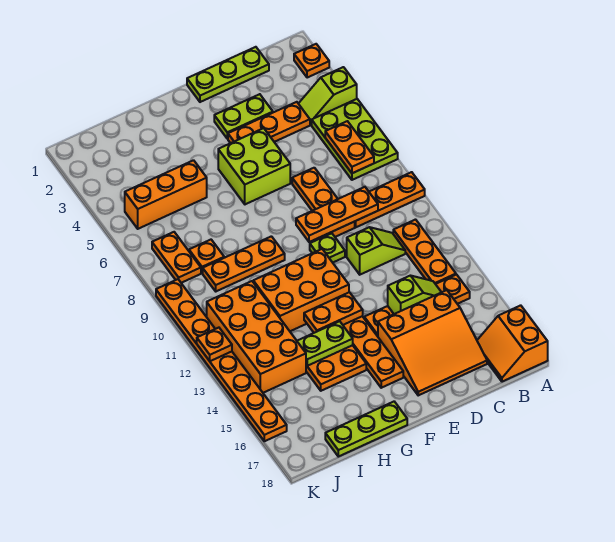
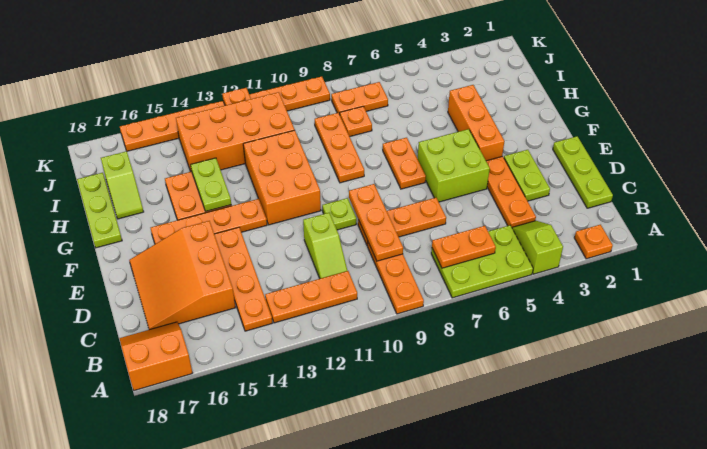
lime 1x2 slope [388,276,441,314] -> lime 1x2 slope moved to [101,151,144,219]
orange 1x2 plate [304,292,363,333] -> orange 1x2 plate moved to [383,138,426,189]
orange 1x3 brick [125,160,207,229] -> orange 1x3 brick moved to [448,85,504,161]

